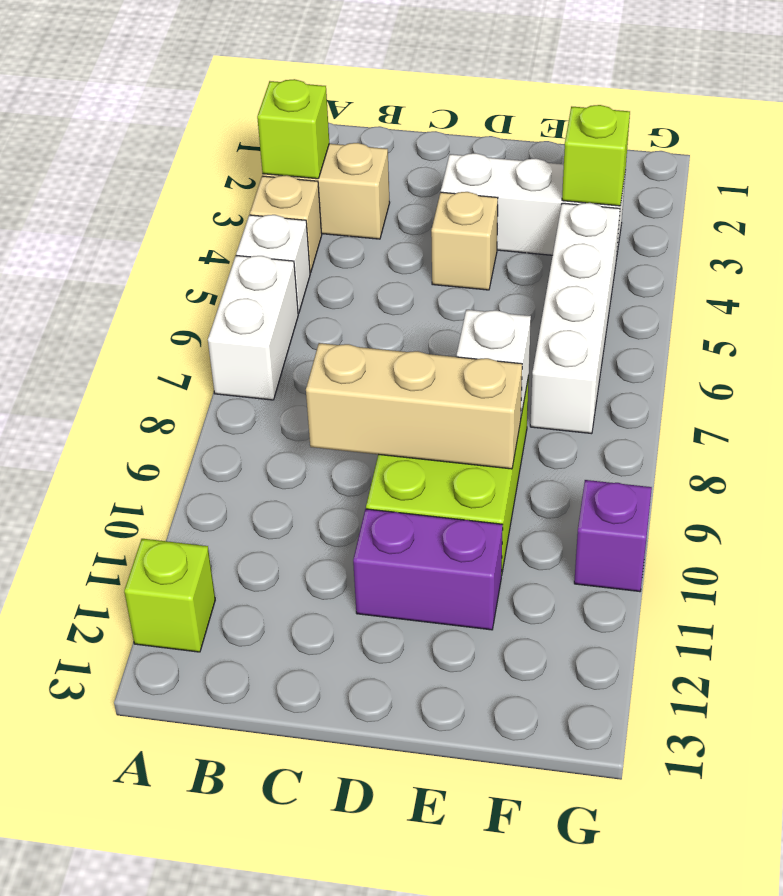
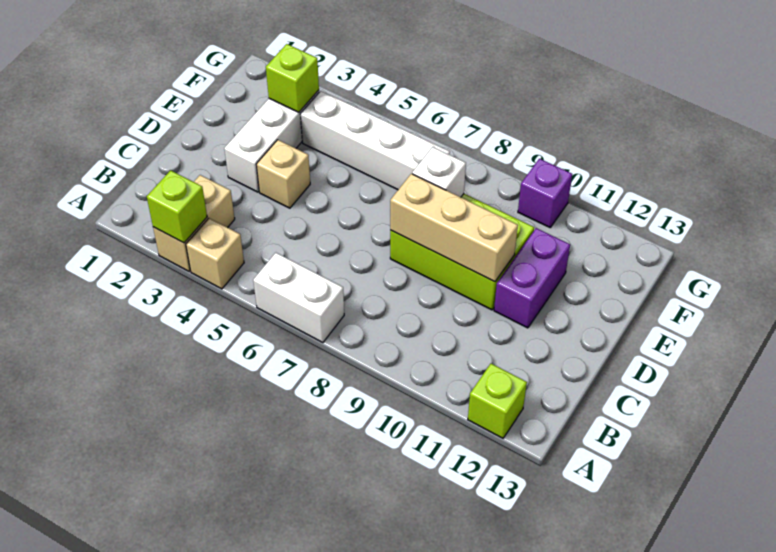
white 1x1 brick [236,215,310,314] -> none
tan 1x3 brick [306,343,522,469] -> tan 1x3 brick turned to [390,174,518,282]

